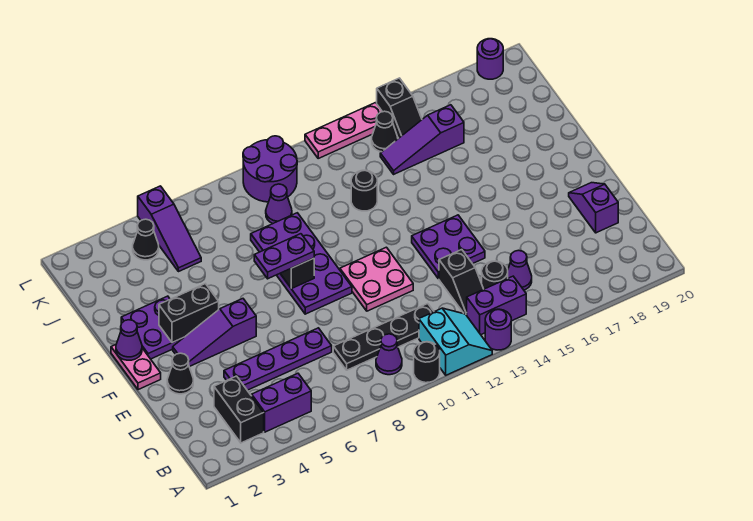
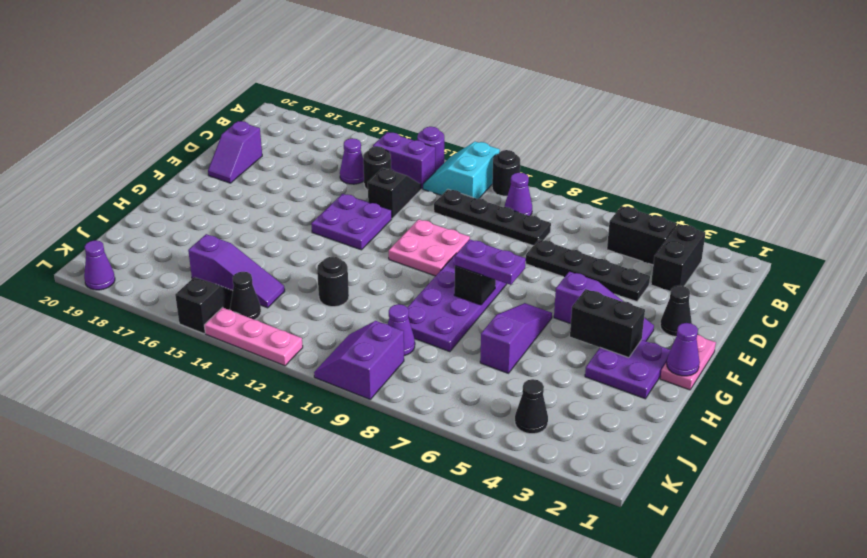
purple 1x2 brick [252,373,311,432] -> black 1x2 brick [607,206,677,265]
purple 1x4 plate [224,328,332,390] -> black 1x4 plate [526,239,650,302]
purple 1x3 slope [138,186,201,272] -> purple 1x3 slope moved to [480,303,552,373]
purple 2x2 round brick [243,136,297,202] -> purple 2x2 slope [314,321,404,399]
purple 1x1 round brick [477,39,503,79] -> purple 1x1 cone [84,240,115,290]

